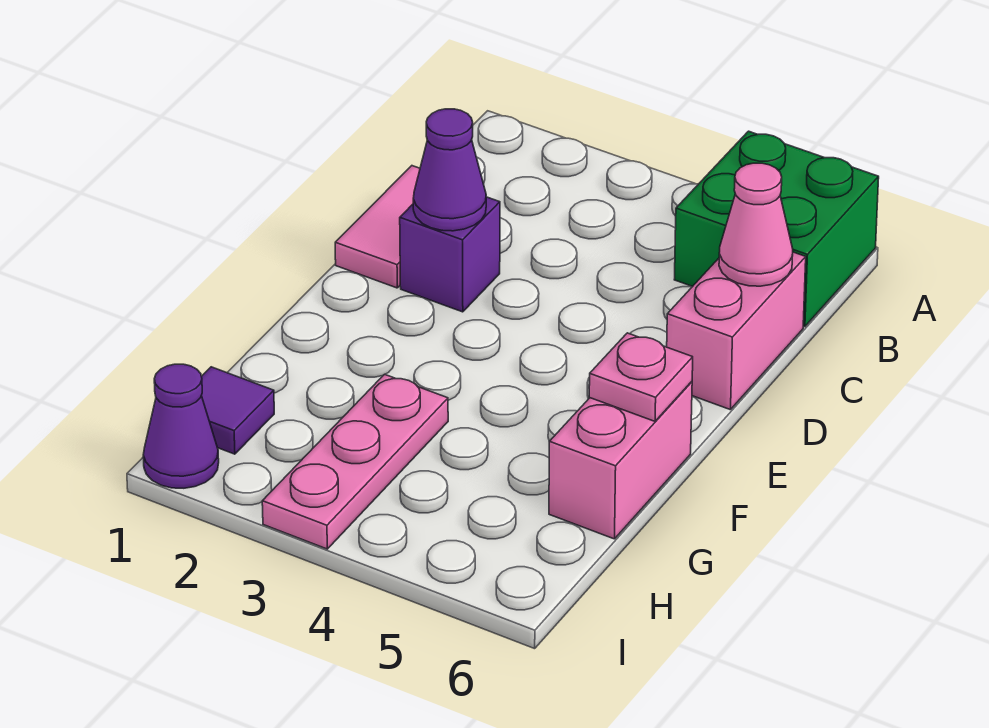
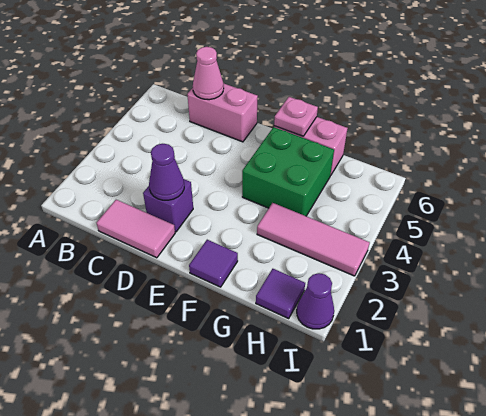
green 2x2 brick [674,131,879,327] -> green 2x2 brick moved to [242,127,334,216]
none -> purple 1x1 tile [189,240,238,287]
pink 1x3 plate [262,374,448,549] -> pink 1x3 tile [257,203,370,276]

